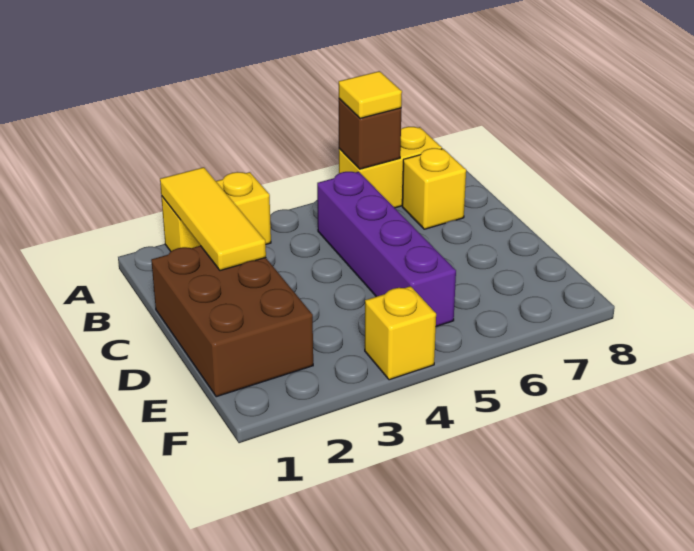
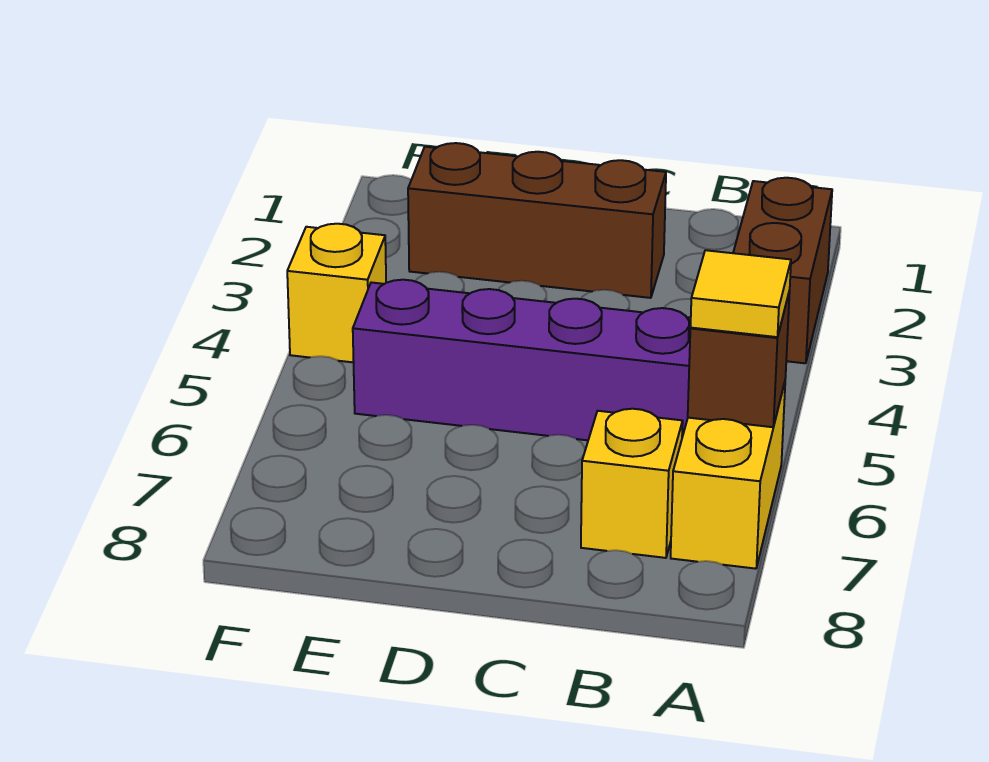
yellow 1x2 brick [161,172,271,251] -> brown 1x2 brick [733,178,832,363]
yellow 1x3 tile [160,167,266,271] -> none
brown 2x3 brick [151,246,313,397] -> brown 1x3 brick [408,143,666,298]

